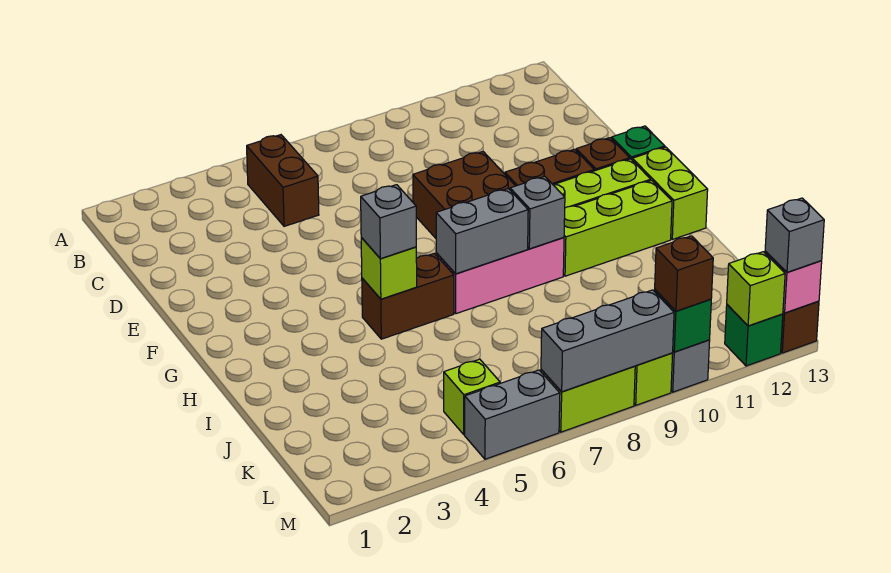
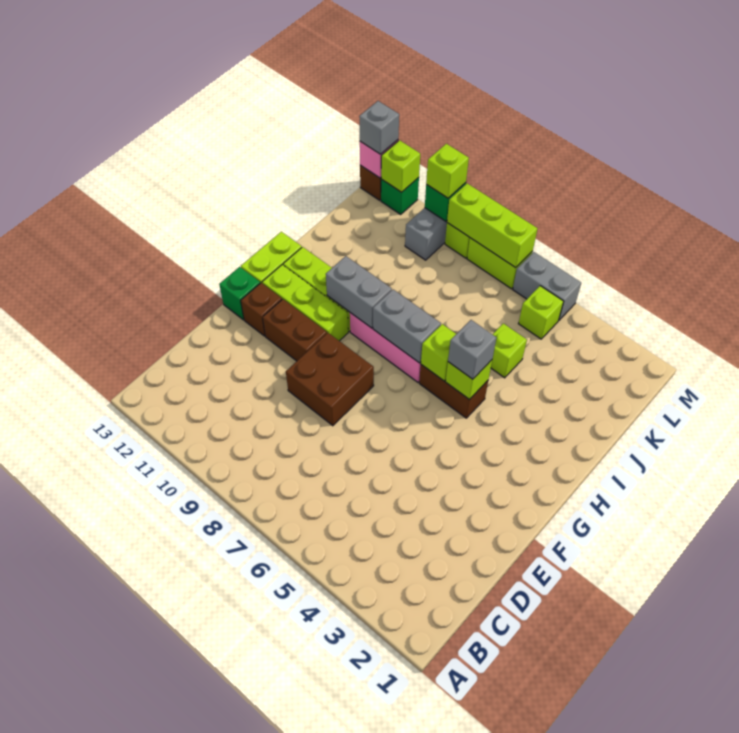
brown 1x2 brick [247,135,319,226] -> none
none -> lime 1x1 brick [421,324,456,381]
grey 1x1 brick [510,176,565,249] -> grey 1x2 brick [326,256,392,328]
none -> lime 1x1 brick [491,323,527,378]
grey 1x3 brick [541,290,674,392] -> lime 1x3 brick [447,183,538,268]
brown 1x1 brick [655,236,713,311] -> lime 1x1 brick [426,144,469,198]

